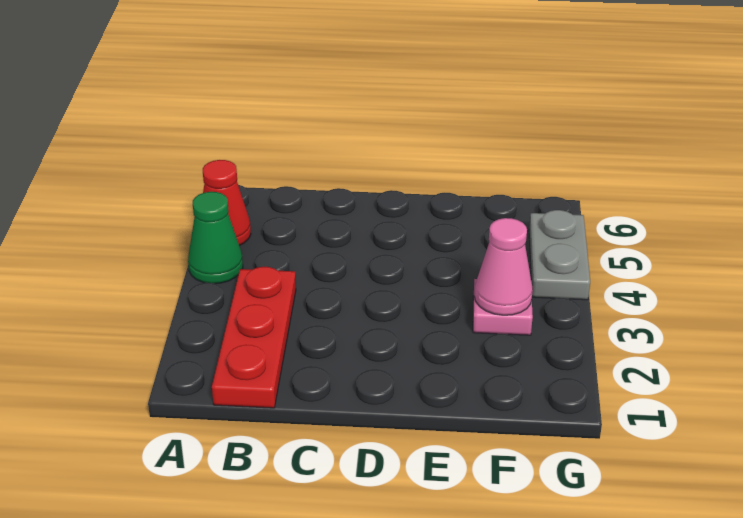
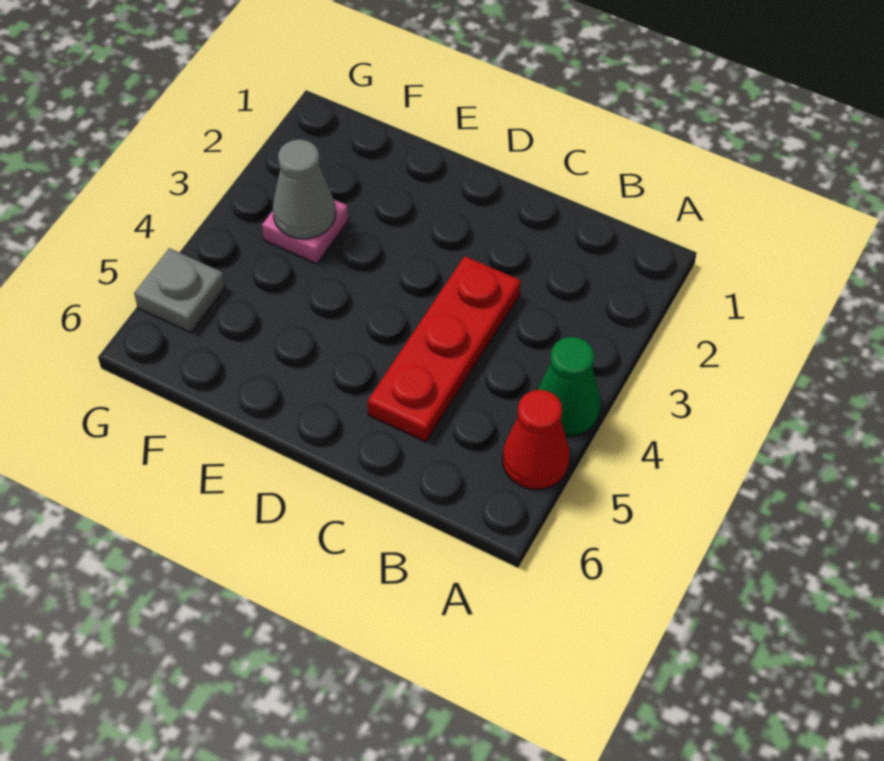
red 1x3 plate [212,267,296,408] -> red 1x3 plate moved to [367,256,521,442]
pink 1x1 cone [474,218,533,315] -> grey 1x1 cone [273,139,336,239]
grey 1x2 plate [529,210,590,300] -> grey 1x1 plate [134,248,225,333]

